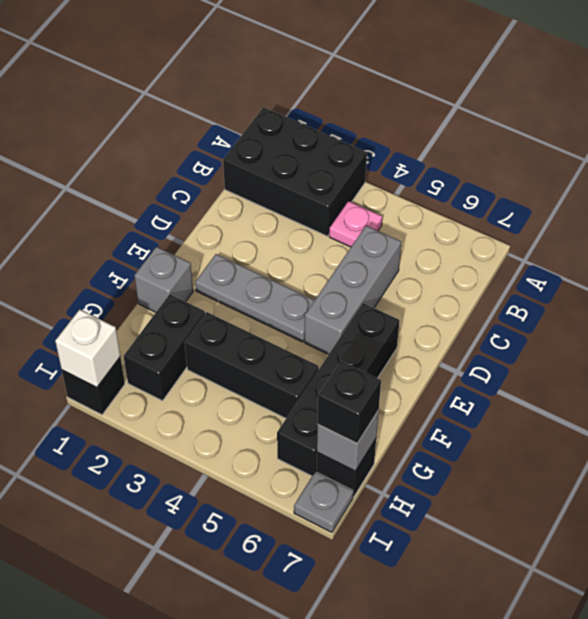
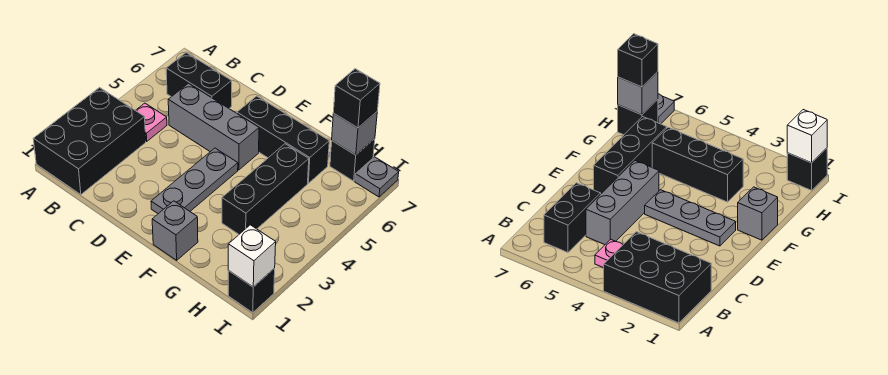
black 1x4 brick [277,303,400,476] -> black 1x3 brick [237,96,329,183]
black 1x2 brick [124,294,205,401] -> black 1x2 brick moved to [166,53,232,108]

